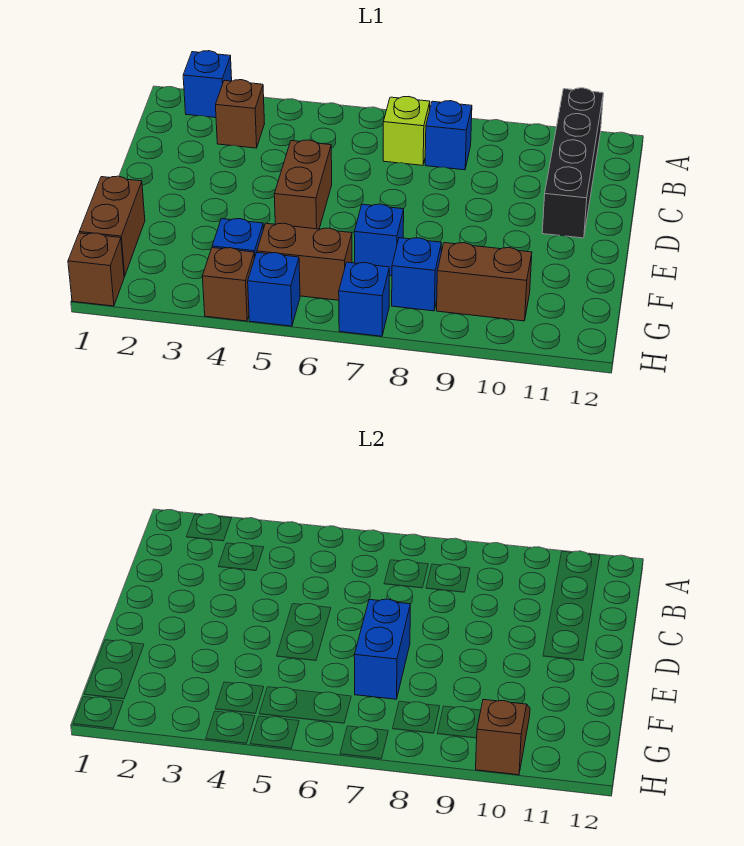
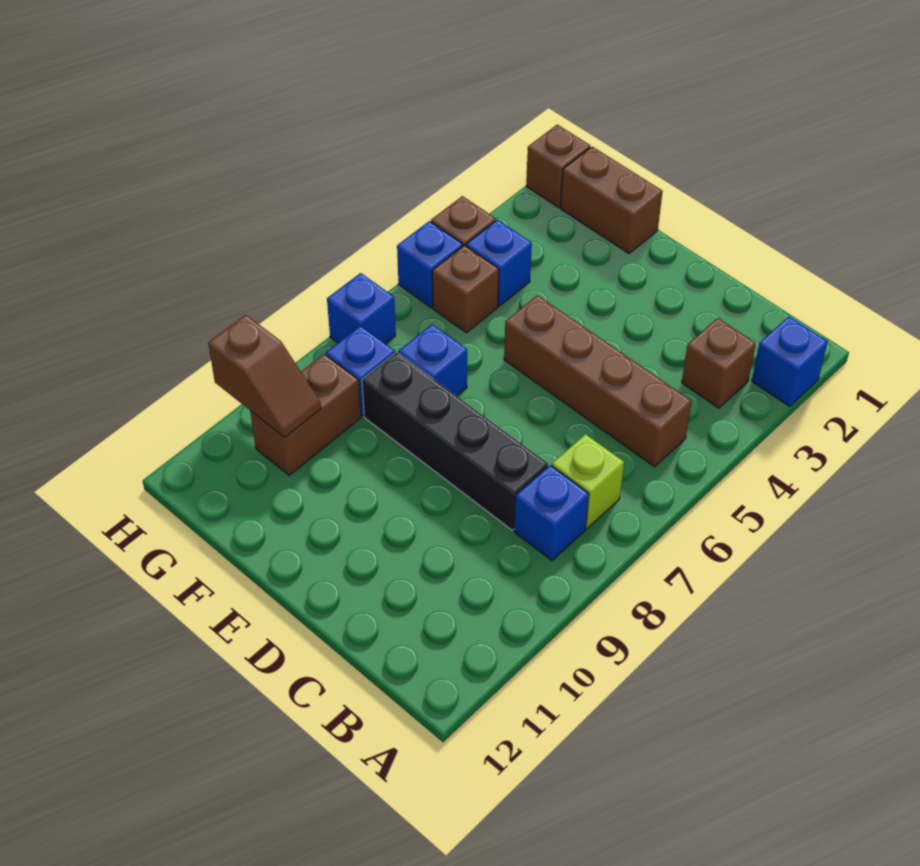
black 1x4 brick [542,88,603,238] -> black 1x4 brick moved to [362,352,548,530]
brown 1x2 brick [274,140,332,229] -> brown 1x4 brick [504,295,692,467]
blue 1x2 brick [354,599,410,699] -> none
brown 1x2 brick [257,223,352,300] -> brown 1x1 brick [432,245,499,333]

